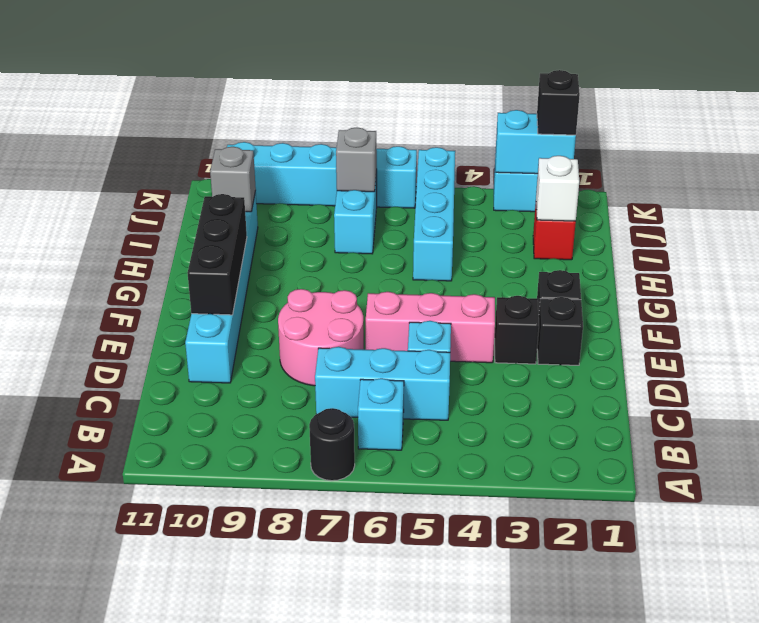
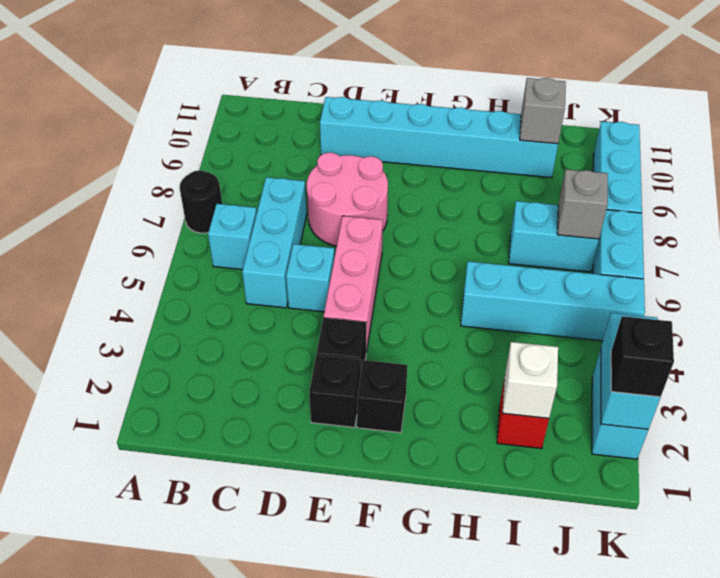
black 1x3 brick [187,194,247,315] -> none

